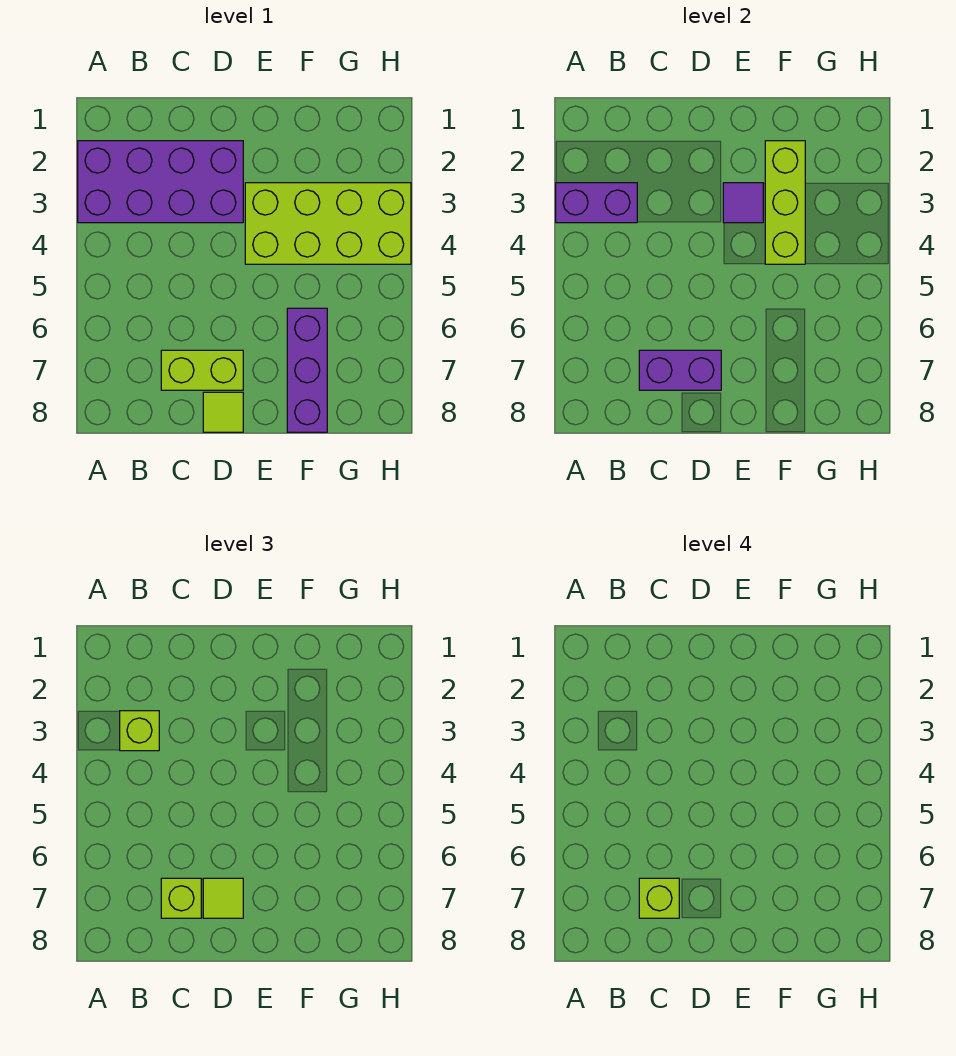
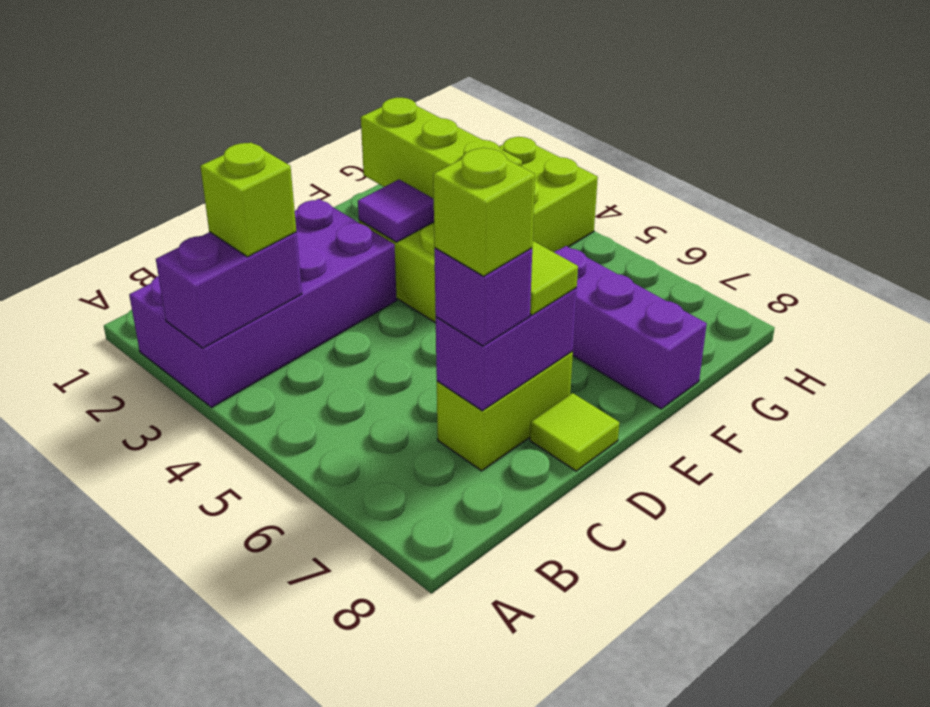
lime 1x1 brick [161,878,201,918] -> purple 1x1 brick [434,248,532,346]

